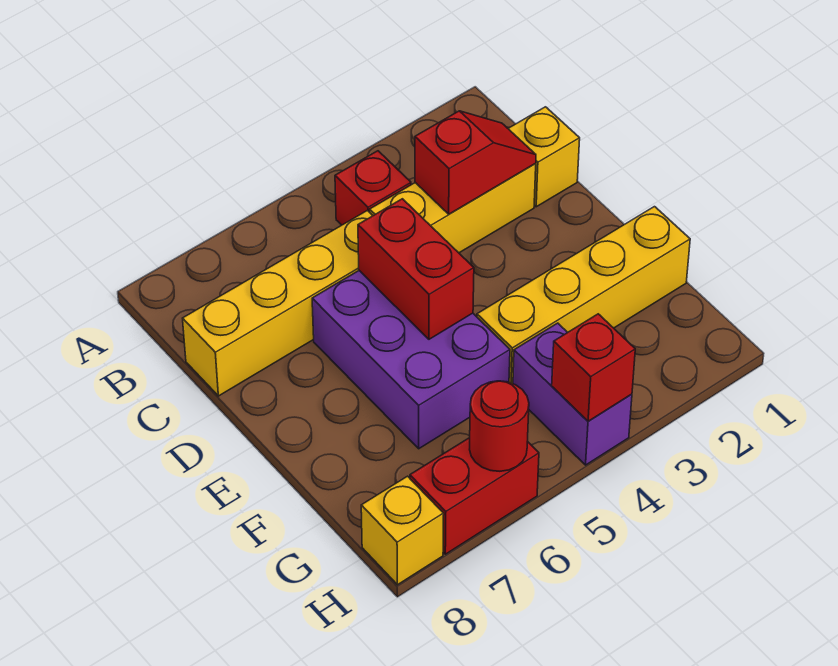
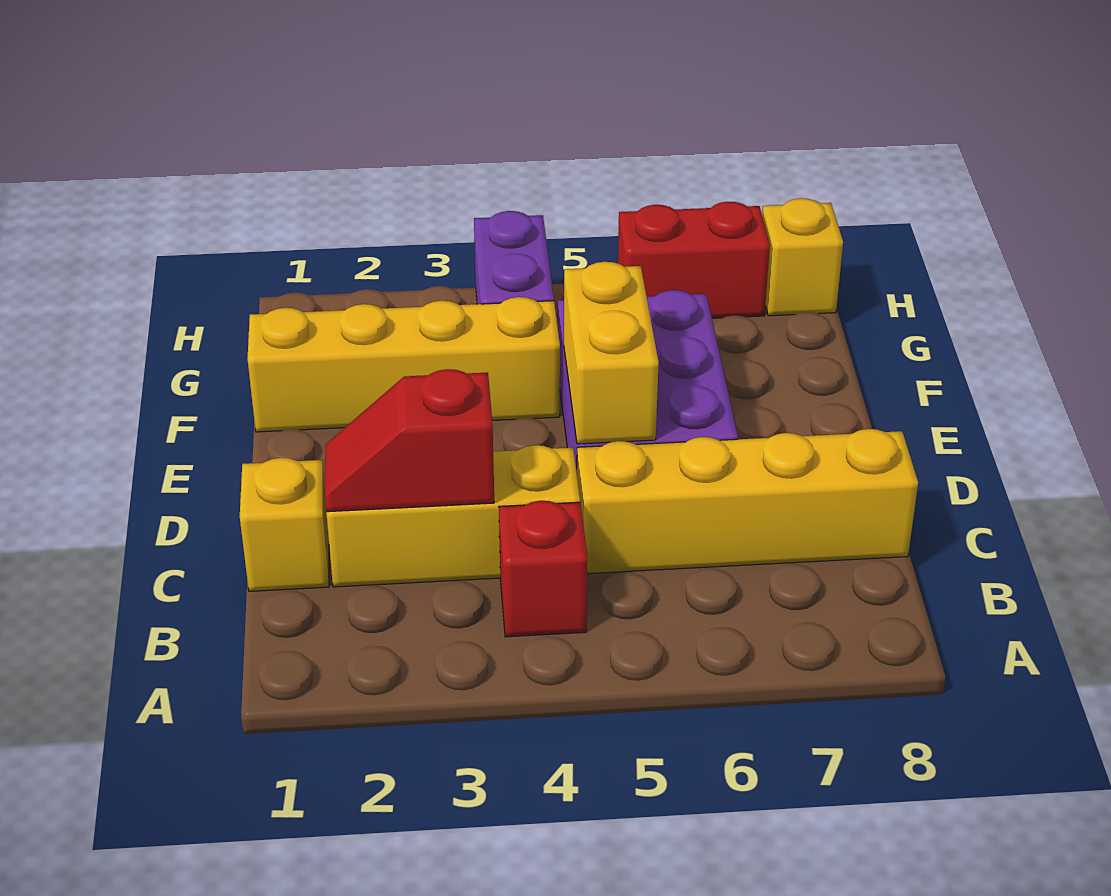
red 1x2 brick [358,199,474,339] -> yellow 1x2 brick [564,262,659,444]
red 1x1 brick [552,314,635,421] -> none
red 1x1 round brick [470,381,529,471] -> none

